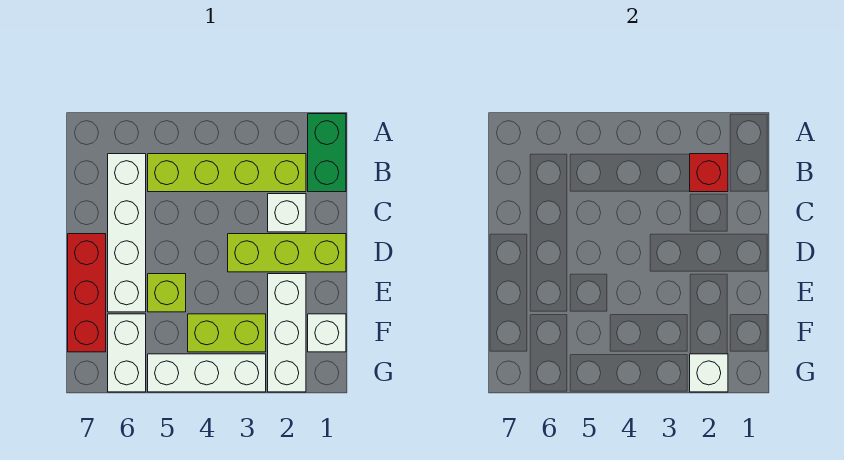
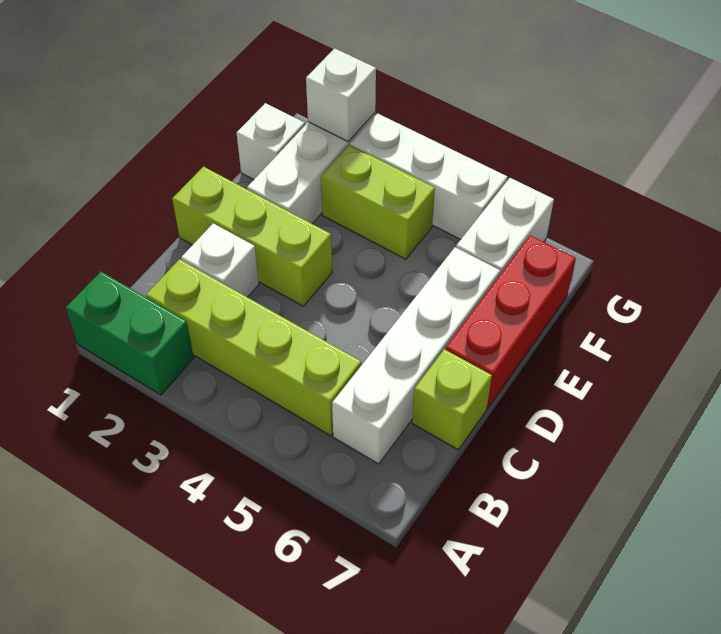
green 1x2 brick [308,114,346,192] -> green 1x2 brick turned to [66,272,194,395]
red 1x1 brick [690,154,728,192] -> none
lime 1x1 brick [148,274,186,312] -> lime 1x1 brick moved to [412,349,492,450]

